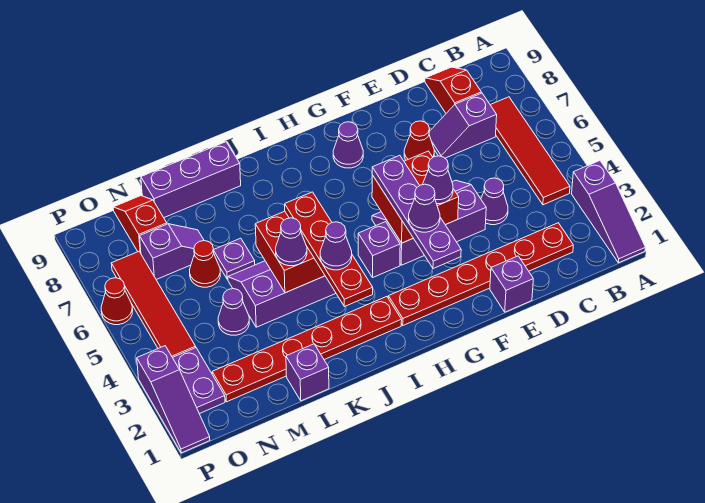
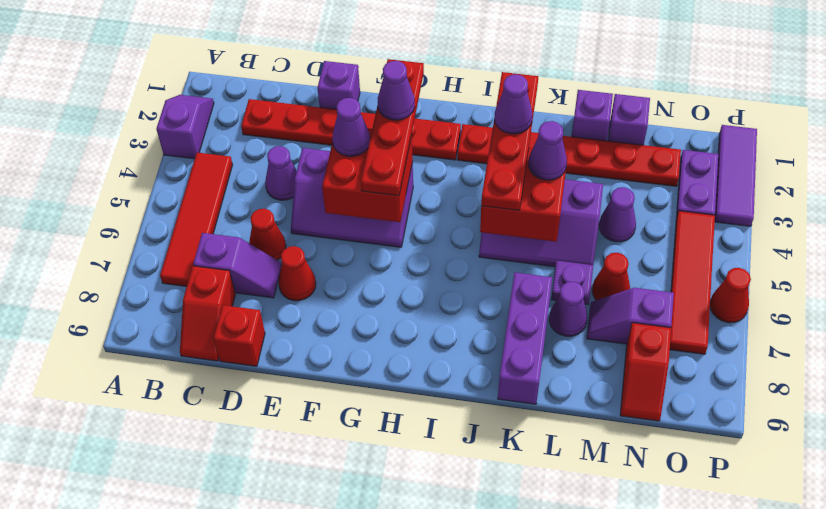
purple 1x3 slope [572,161,645,263] -> purple 1x2 slope [156,95,214,159]
none -> red 1x1 cone [249,209,286,260]
none -> red 1x1 brick [214,305,265,366]
purple 1x4 plate [372,155,461,269] -> red 1x4 plate [361,59,424,196]
purple 1x1 cone [333,122,363,168] -> purple 1x1 cone moved to [549,282,587,336]
purple 1x1 brick [358,222,400,278] -> purple 1x1 brick moved to [608,94,650,145]
purple 1x3 brick [141,142,241,217] -> purple 1x3 brick turned to [498,273,552,404]
purple 1x3 slope [137,346,210,453] -> purple 1x3 tile [715,125,757,226]

